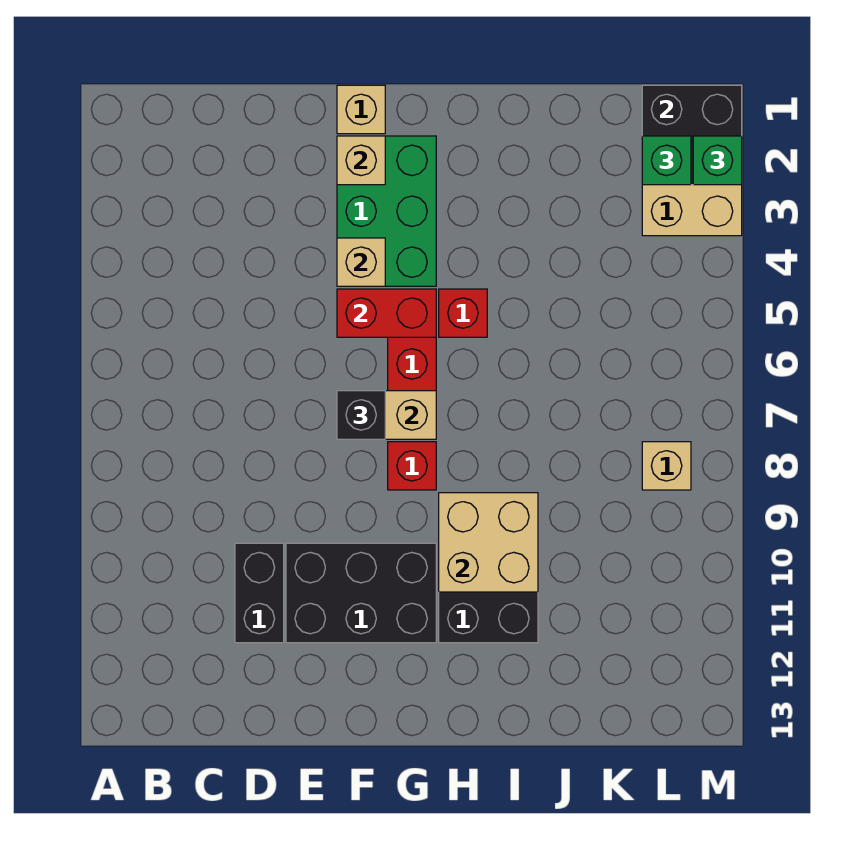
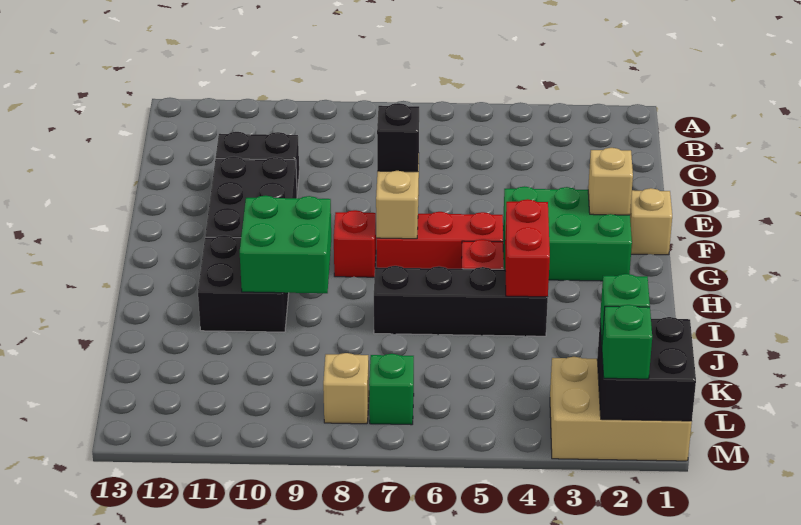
tan 1x1 brick [337,238,385,286] -> none
red 1x2 brick [337,289,436,337] -> red 1x2 brick moved to [505,199,550,297]
tan 2x2 brick [439,493,538,592] -> green 2x2 brick [240,195,331,293]
none -> black 1x4 brick [374,266,548,336]
none -> green 1x1 brick [369,354,414,425]

